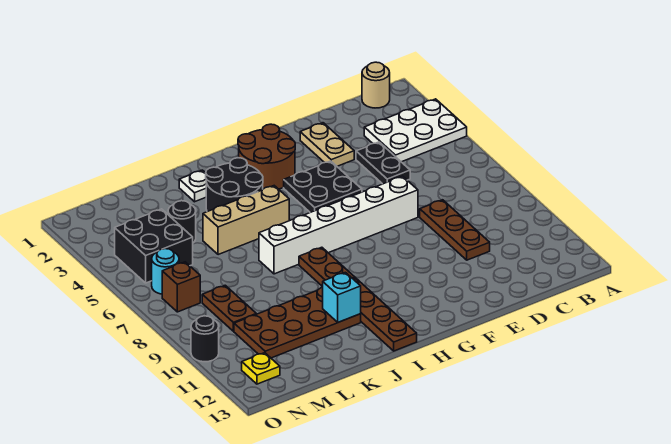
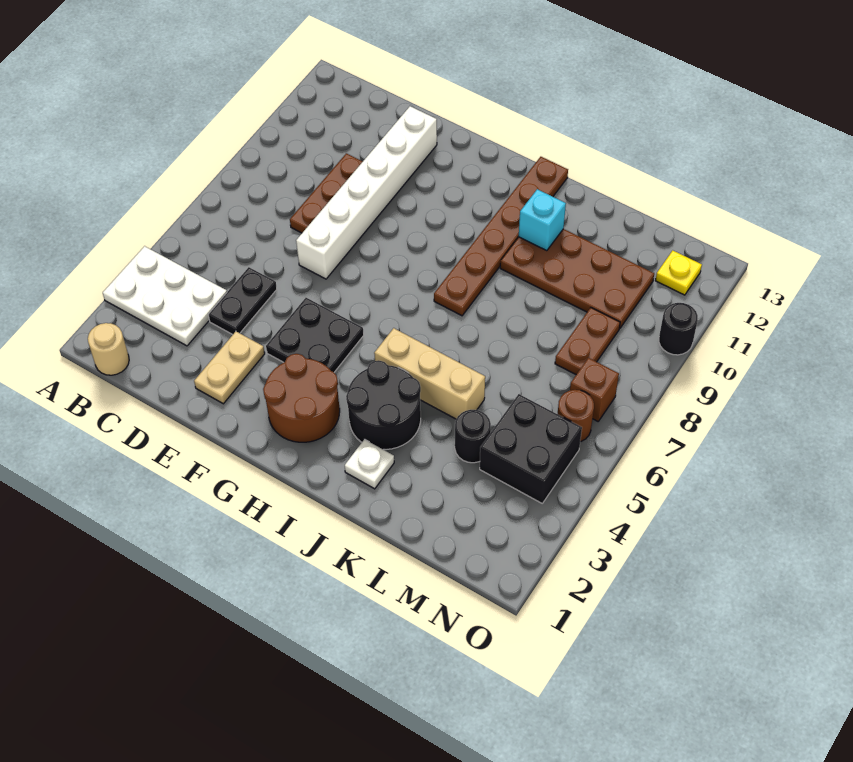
white 1x6 brick [259,176,418,274] -> white 1x6 brick turned to [296,106,437,279]
cyan 1x1 round brick [152,249,179,294] -> brown 1x1 round brick [558,390,594,442]

